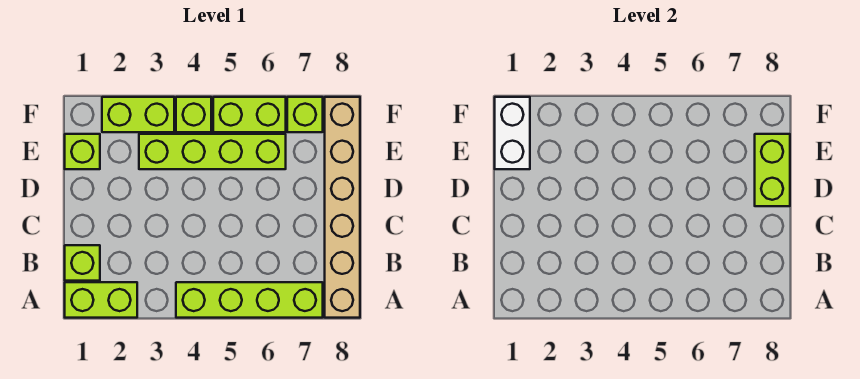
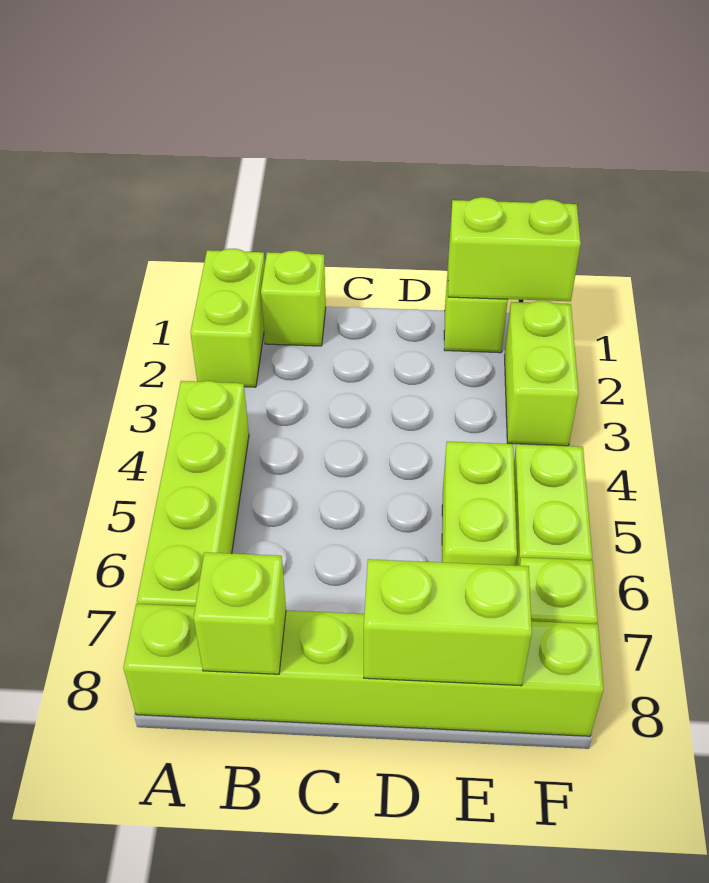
tan 1x6 brick [325,97,360,318] -> lime 1x6 brick [123,604,603,736]
white 1x2 brick [495,97,530,169] -> lime 1x2 brick [448,197,581,301]
lime 1x4 brick [139,134,286,169] -> lime 1x2 brick [442,441,517,566]
lime 1x1 brick [176,97,211,132] -> lime 1x1 brick moved to [194,552,286,674]

